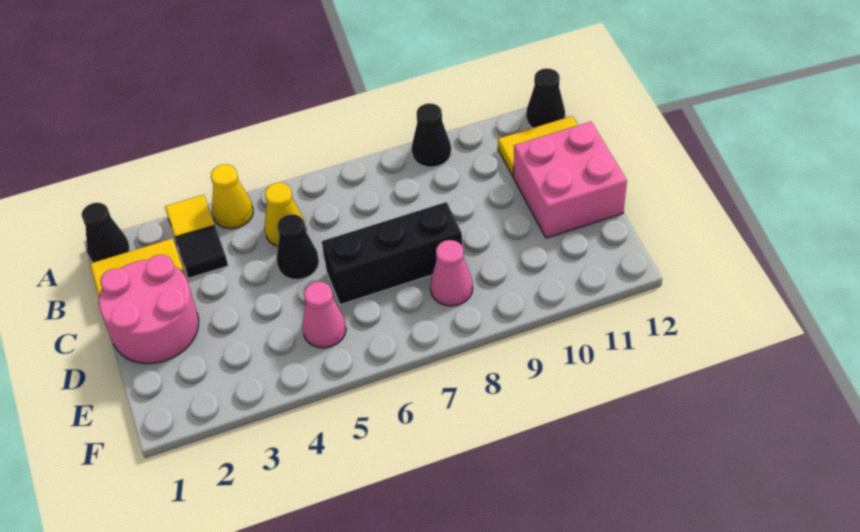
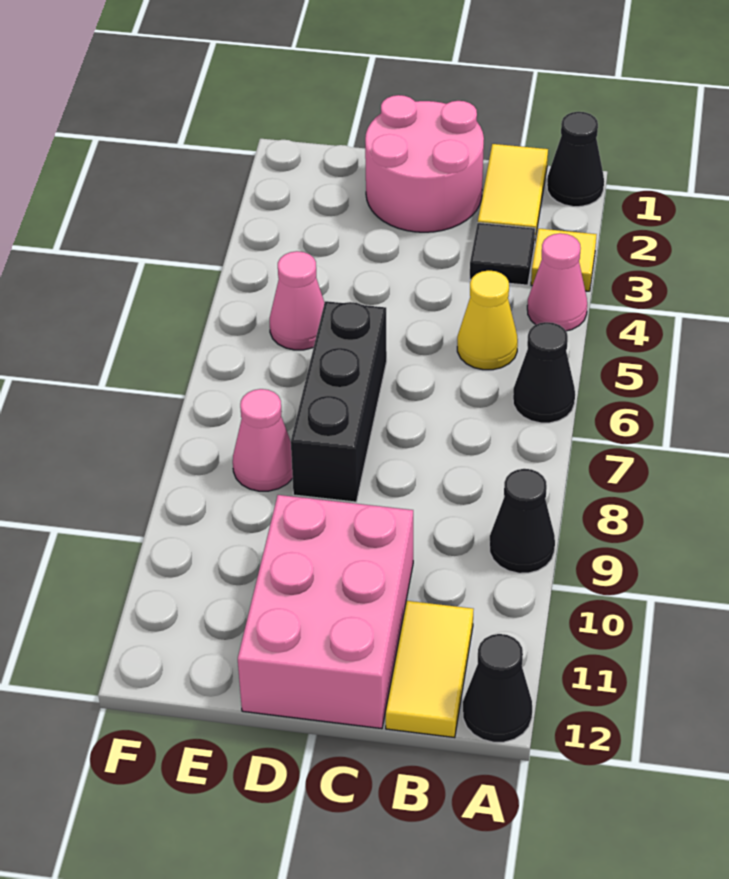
yellow 1x1 cone [211,164,253,229] -> pink 1x1 cone [527,233,587,331]
black 1x1 cone [277,214,319,280] -> black 1x1 cone moved to [513,322,575,423]
pink 2x2 brick [514,122,627,238] -> pink 2x3 brick [238,495,413,729]

